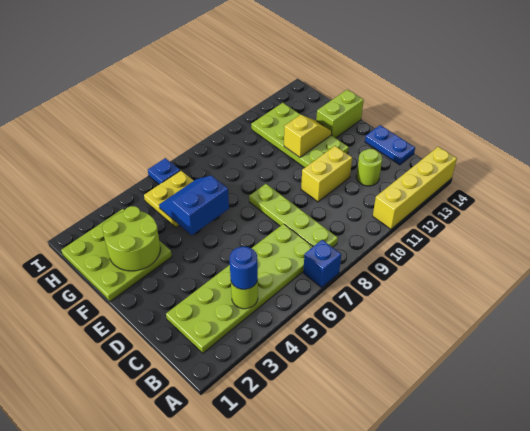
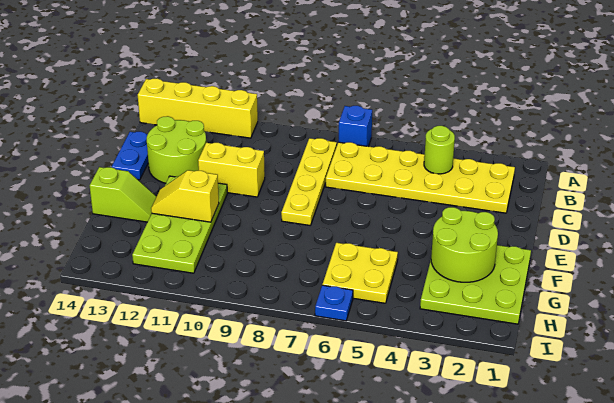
lime 2x6 plate [166,224,313,353] -> yellow 2x6 plate [326,142,515,213]
blue 1x1 round brick [229,247,258,289] -> none
lime 1x4 plate [249,184,338,247] -> yellow 1x4 plate [281,138,337,225]
lime 1x1 round brick [356,149,382,186] -> lime 2x2 round brick [147,116,206,183]
blue 2x2 slope [159,176,229,235] -> none
lime 1x2 brick [316,89,364,138] -> lime 1x2 slope [90,167,157,222]

